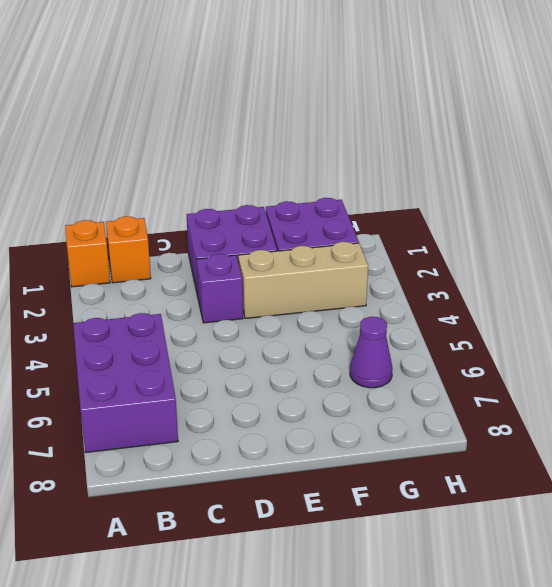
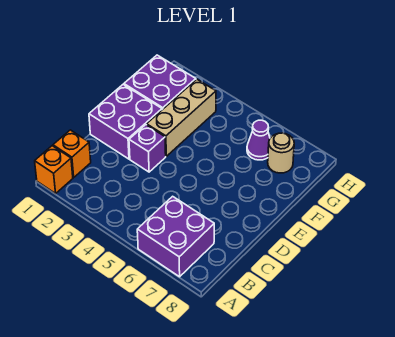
purple 2x3 brick [73,313,178,452] -> purple 2x2 brick [137,196,214,277]
none -> tan 1x1 round brick [268,133,294,173]

